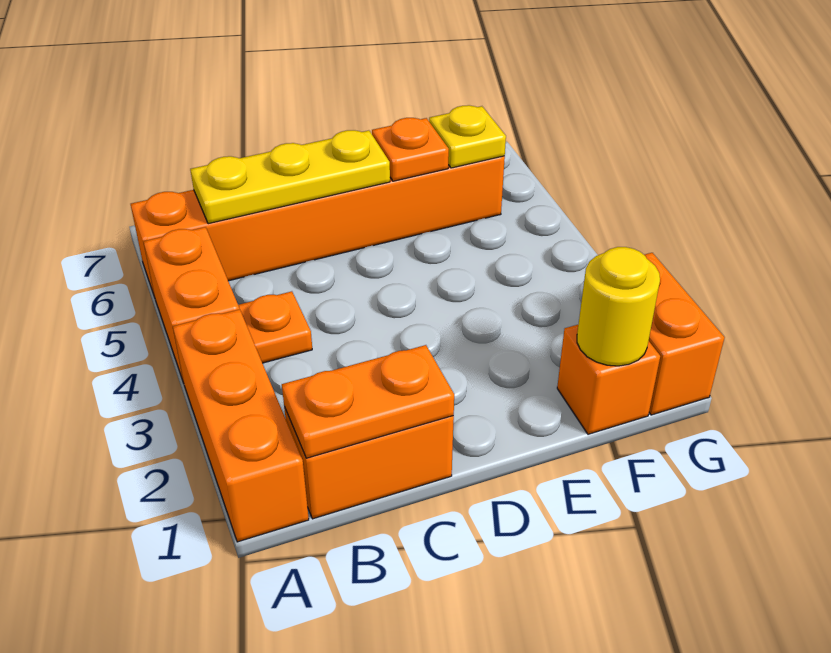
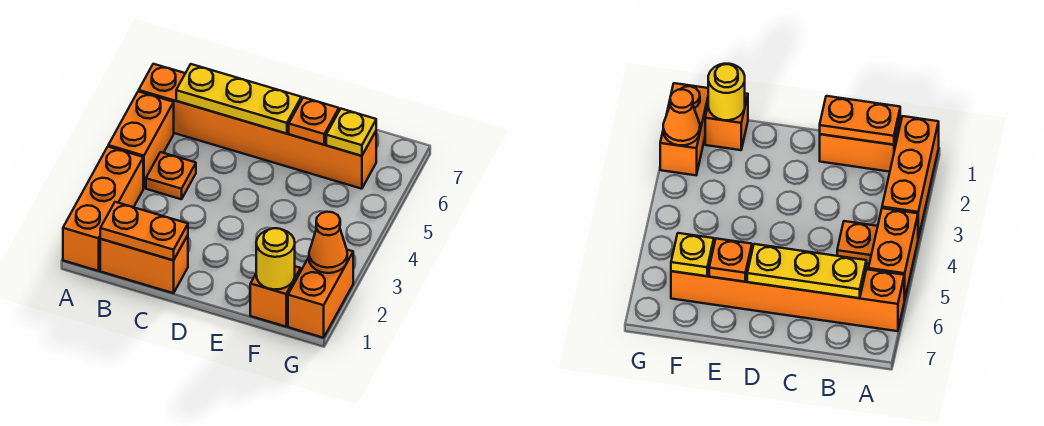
none -> orange 1x1 cone [309,212,347,273]

